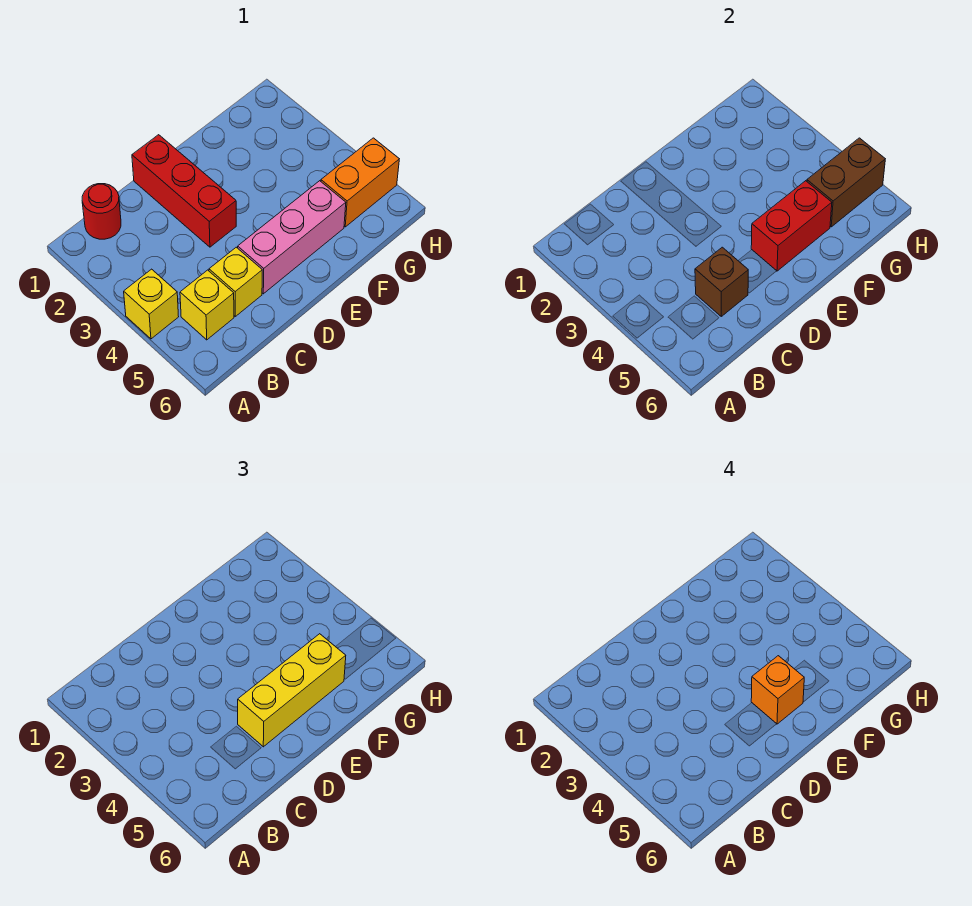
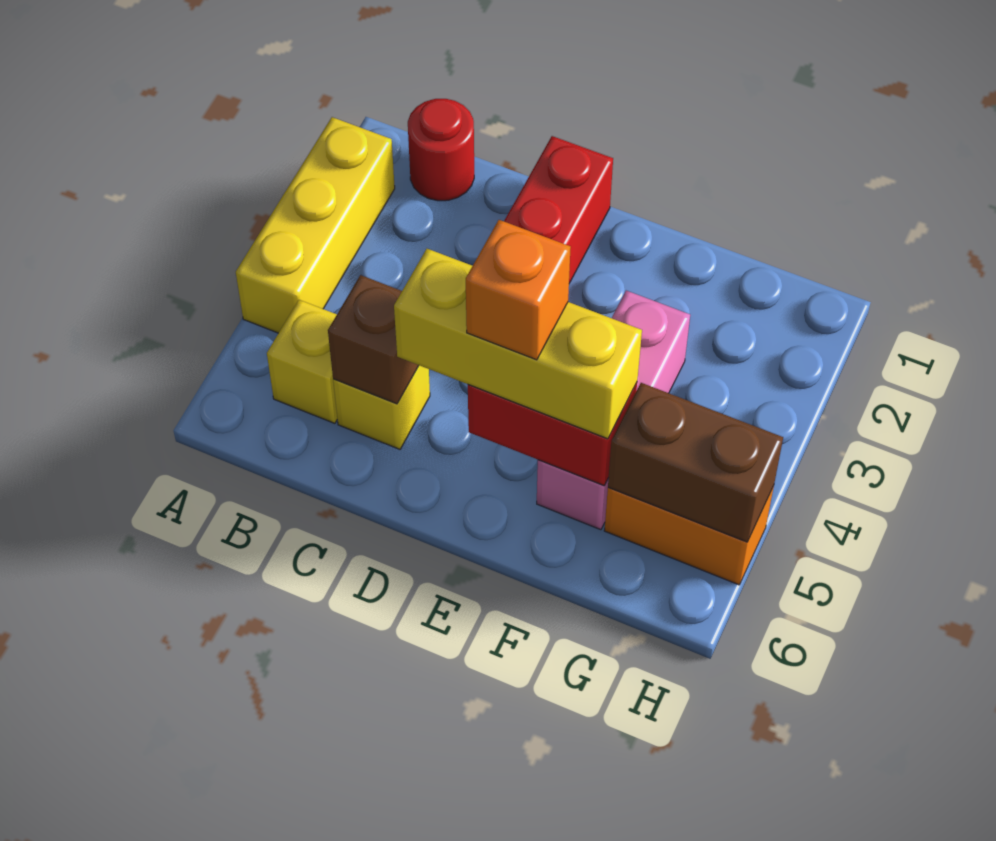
yellow 1x1 brick [124,269,179,339] -> yellow 1x3 brick [236,117,395,333]
pink 1x3 brick [238,181,346,294] -> pink 1x3 brick turned to [537,291,690,530]

